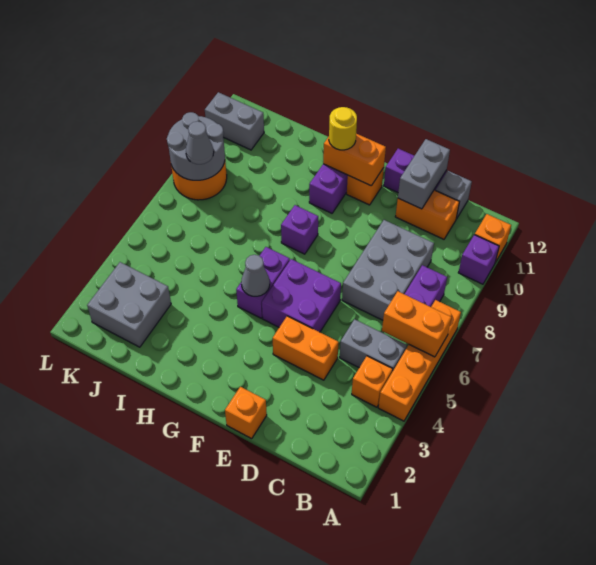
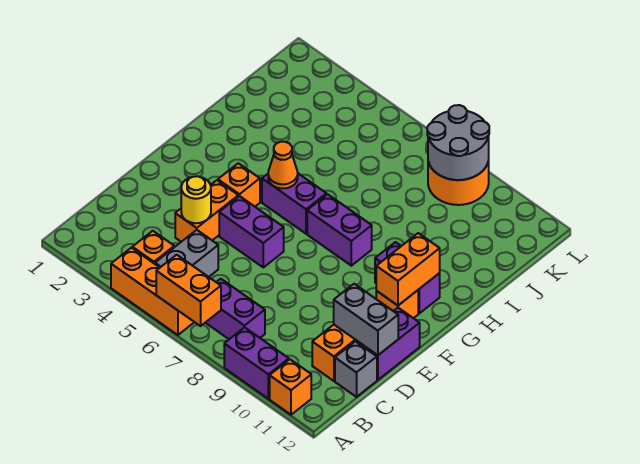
orange 1x4 brick [378,300,461,421] -> orange 1x3 brick [111,248,194,335]
orange 1x2 brick [382,291,452,357] -> orange 1x2 brick turned to [156,255,221,326]
purple 1x1 brick [458,235,499,284] -> purple 1x2 brick [224,327,289,399]
grey 2x3 brick [342,220,434,320] -> none
orange 1x1 brick [225,387,267,439] -> orange 1x1 brick moved to [218,163,260,206]
purple 2x2 brick [262,259,341,332] -> purple 1x2 brick [219,196,284,267]
grey 1x1 cone [241,255,270,296] -> orange 1x1 cone [268,142,298,189]
purple 1x1 brick [281,205,318,254] -> purple 1x2 brick [307,194,372,266]
yellow 1x1 round brick [329,107,357,150] -> yellow 1x1 round brick moved to [181,176,211,223]
grey 2x2 brick [87,262,171,347] -> none
grey 1x1 cone [186,121,214,164] -> none
grey 1x2 brick [205,92,264,150] -> none

